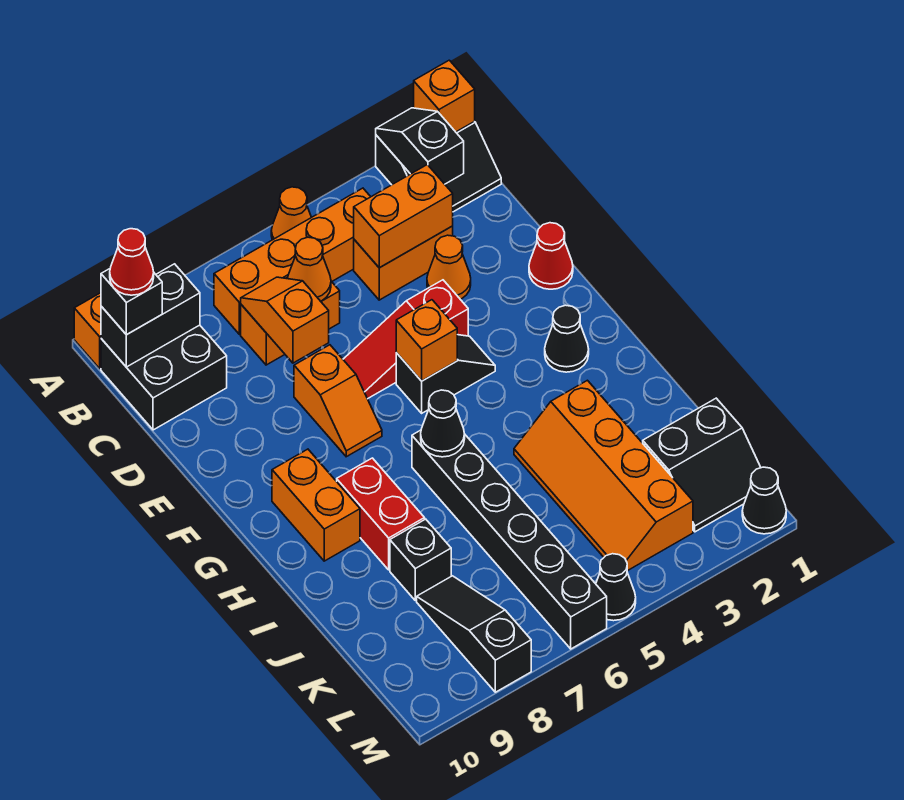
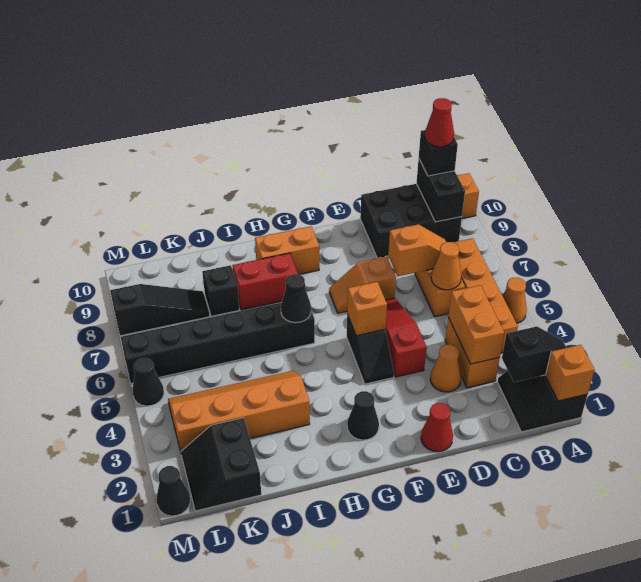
black 2x2 brick [101,325,227,430] -> black 2x3 brick [360,184,462,258]

